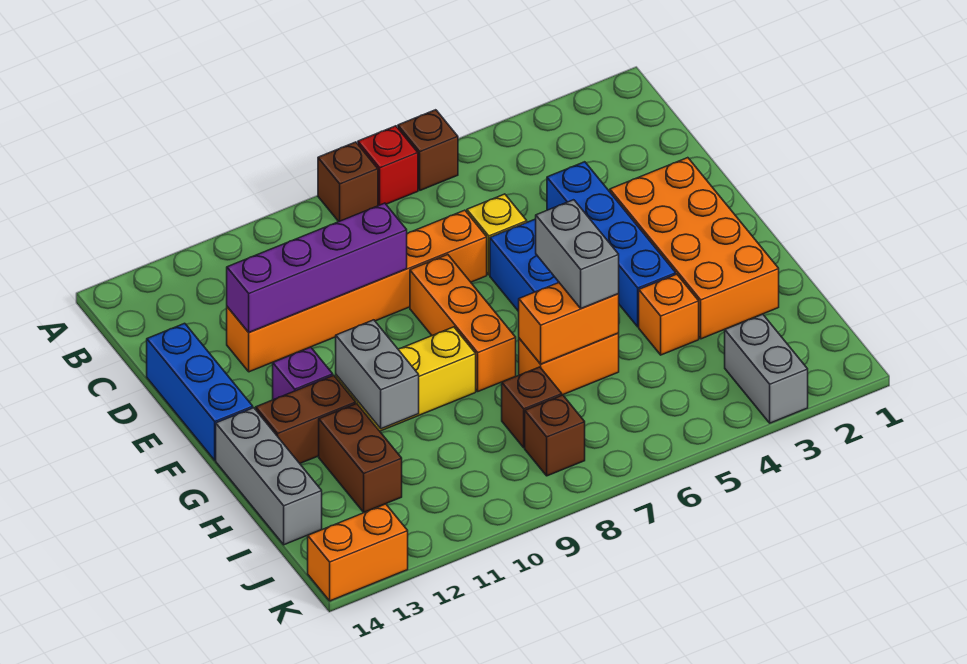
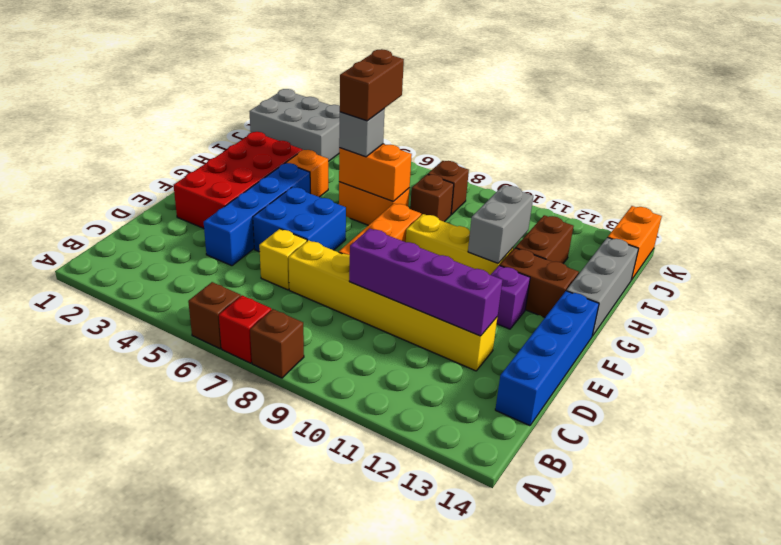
orange 1x6 brick [227,210,487,372] -> yellow 1x6 brick [288,240,497,371]
blue 1x3 brick [147,323,253,460] -> blue 1x4 brick [495,291,599,426]
orange 2x4 brick [610,158,779,339] -> red 2x4 brick [174,132,303,228]
grey 1x2 brick [536,200,619,308] -> grey 1x1 brick [339,109,385,157]
none -> brown 1x2 brick [340,49,404,121]
grey 1x2 brick [725,314,808,423] -> grey 2x3 brick [249,89,340,161]
orange 1x2 brick [308,504,408,601] -> orange 1x2 brick turned to [608,206,662,280]

